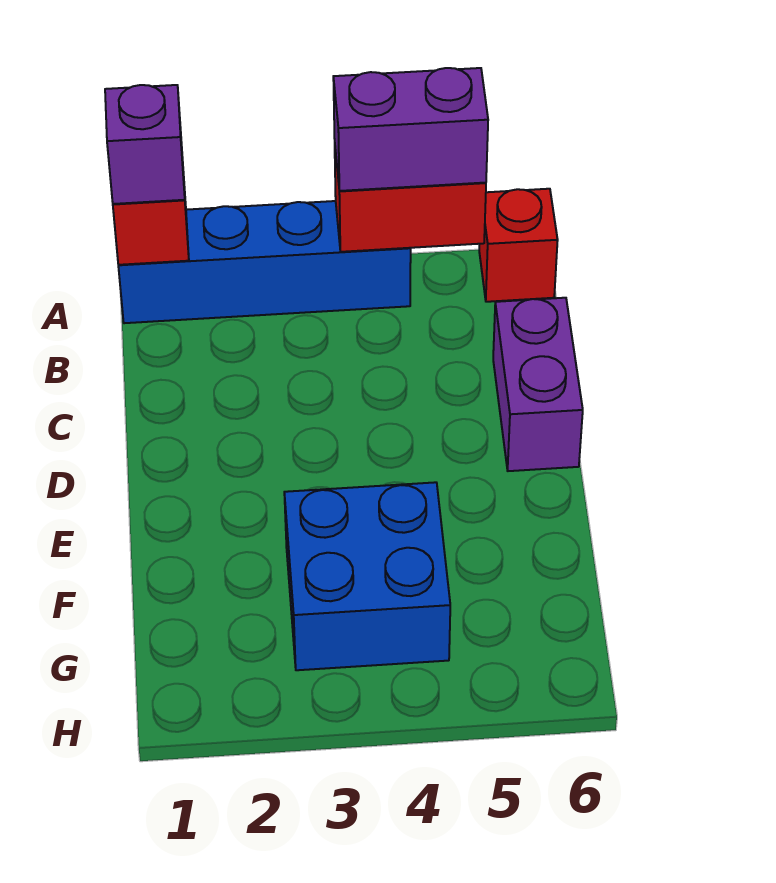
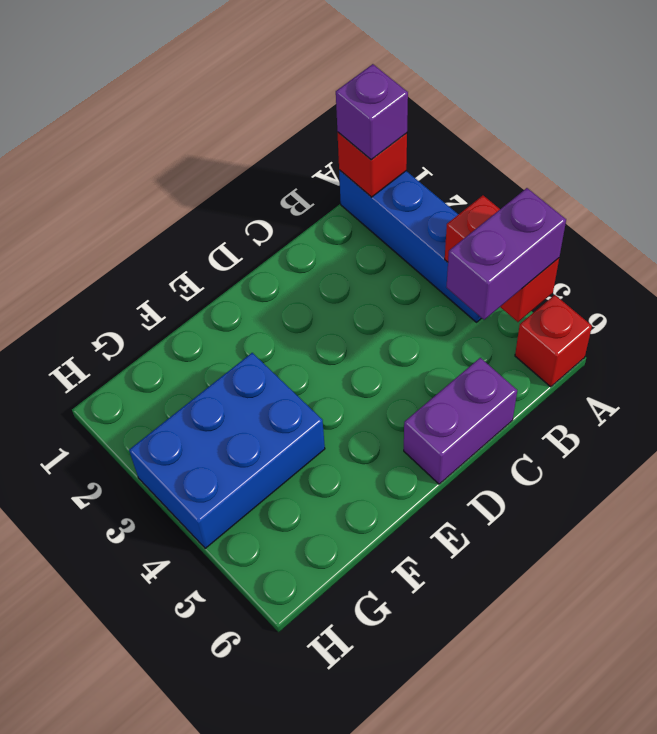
purple 1x2 brick [333,68,488,191] -> purple 1x2 brick turned to [446,188,566,320]
blue 2x2 brick [284,482,450,670] -> blue 2x3 brick [129,353,325,548]

